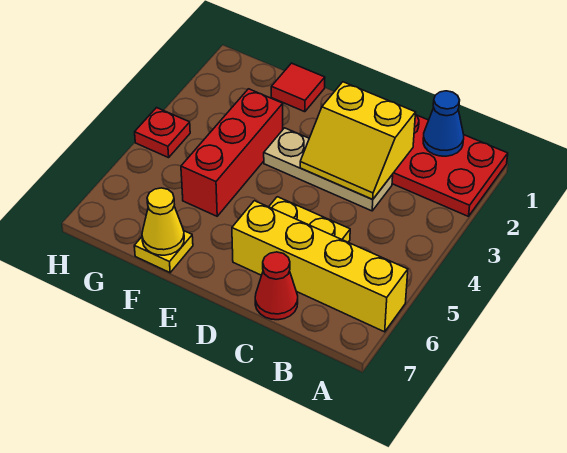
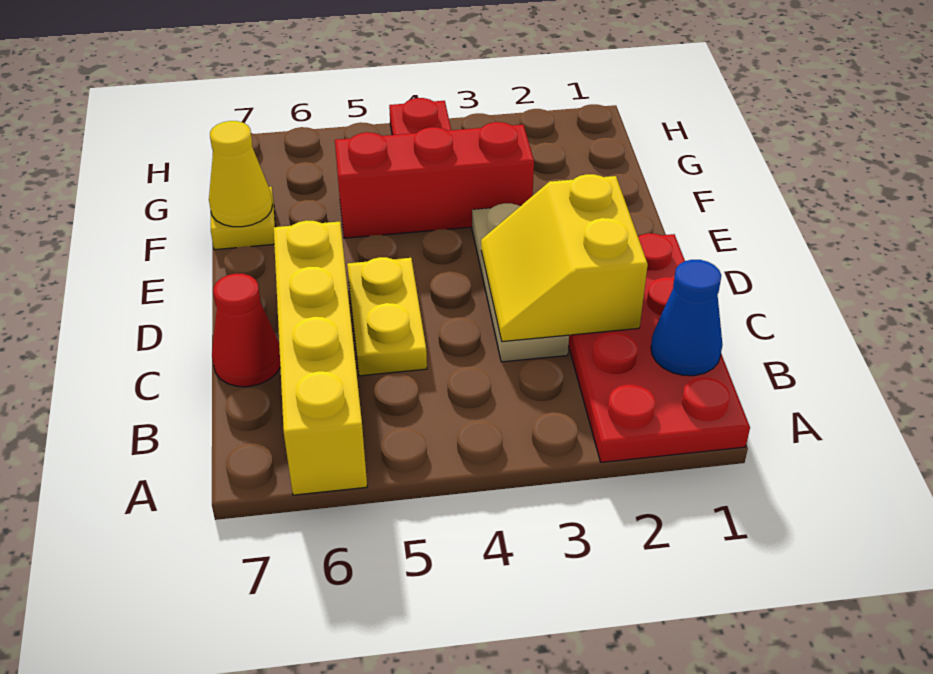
red 1x1 tile [271,63,325,112] -> none

